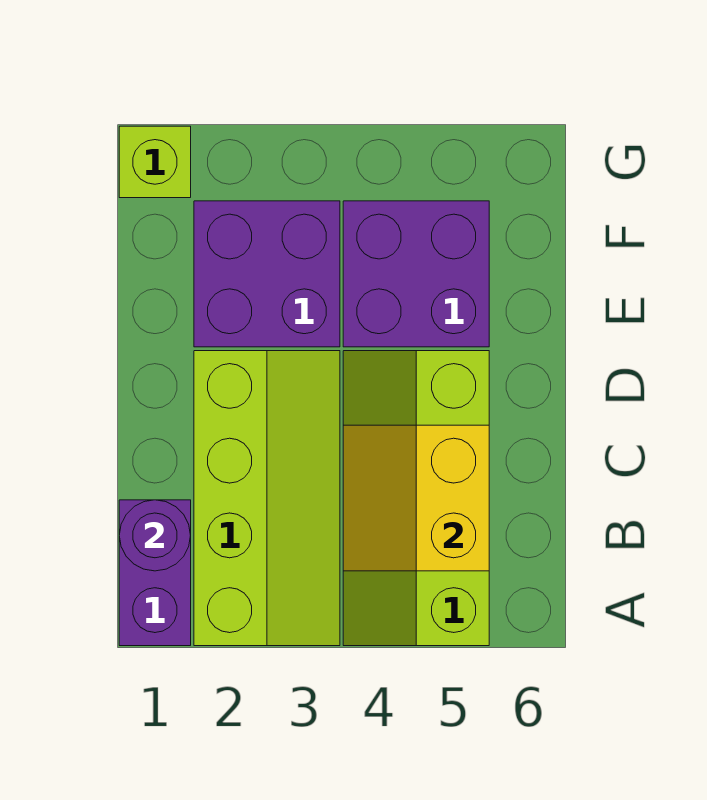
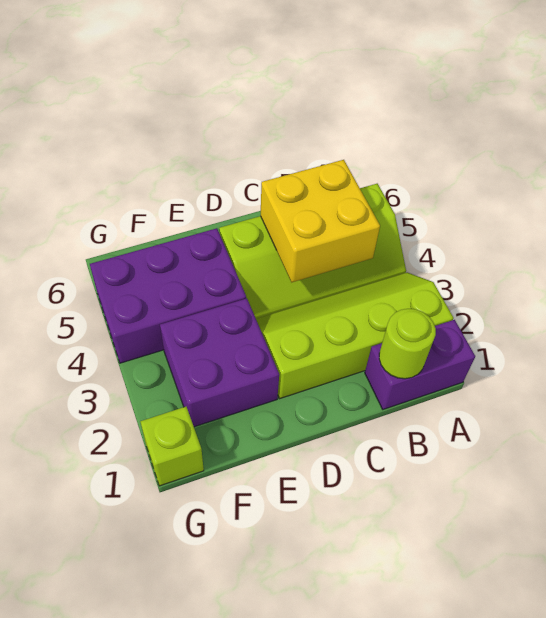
purple 1x1 round brick [119,500,191,571] -> lime 1x1 round brick [379,309,436,379]
yellow 2x2 slope [343,425,489,571] -> yellow 2x2 brick [261,160,380,282]
purple 2x2 brick [343,201,489,347] -> purple 2x3 brick [90,228,246,363]

